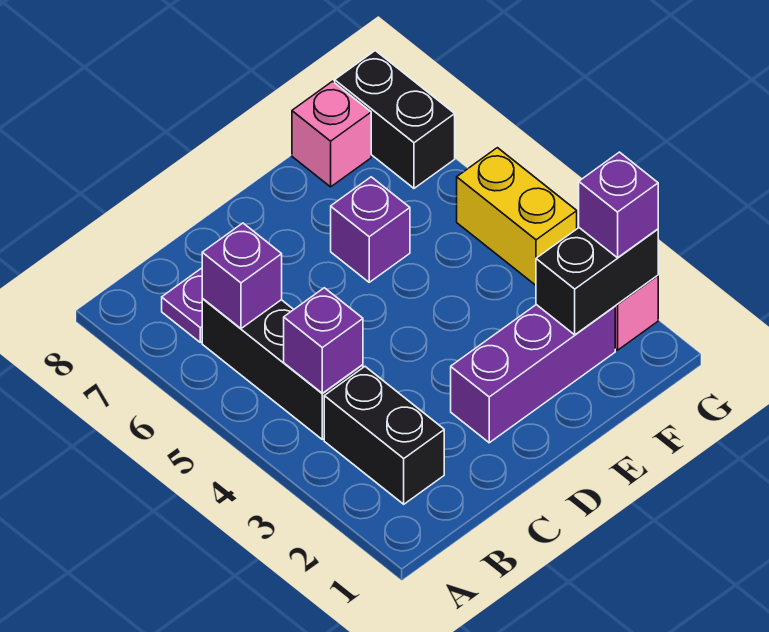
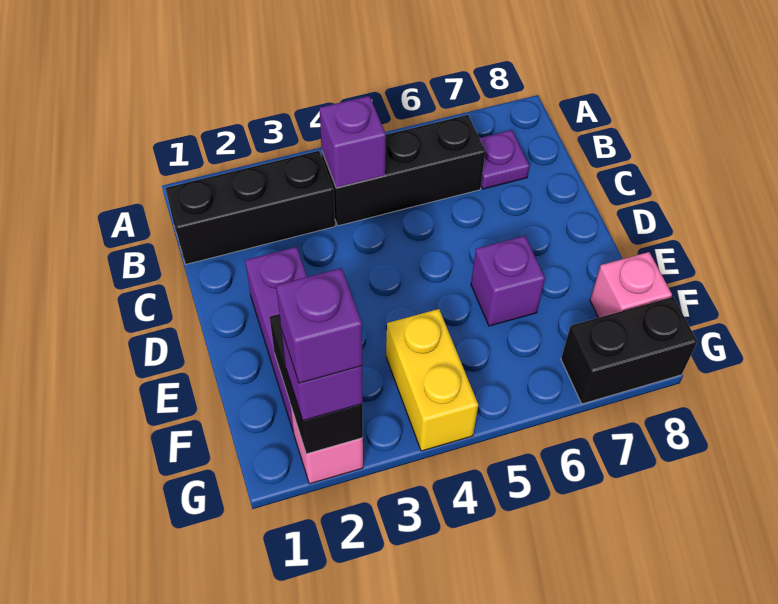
black 1x2 brick [324,367,444,504] -> black 1x3 brick [166,151,335,264]
purple 1x1 brick [202,223,282,328] -> purple 1x1 brick moved to [276,268,362,383]
yellow 1x2 brick [457,148,577,285] -> yellow 1x2 brick turned to [386,309,478,451]

